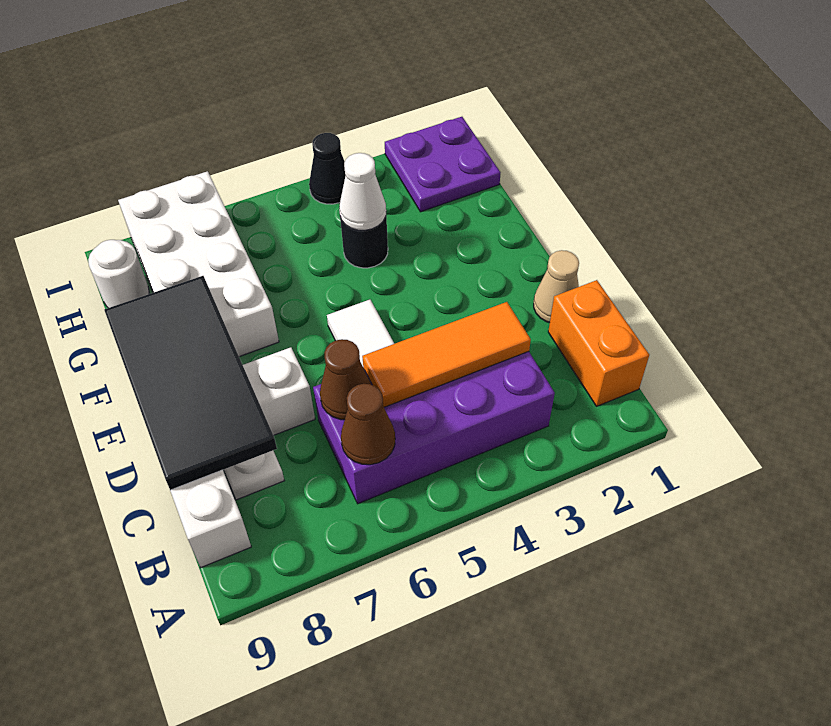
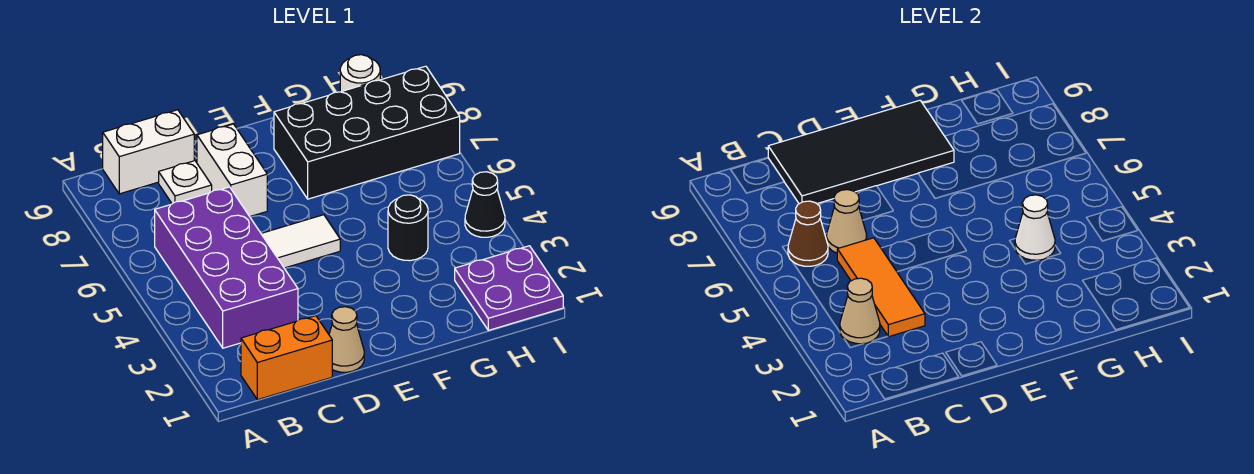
none -> tan 1x1 cone [840,278,880,344]
brown 1x1 cone [320,339,371,420] -> tan 1x1 cone [827,190,867,253]
white 2x4 brick [118,171,279,357] -> black 2x4 brick [274,66,460,199]

